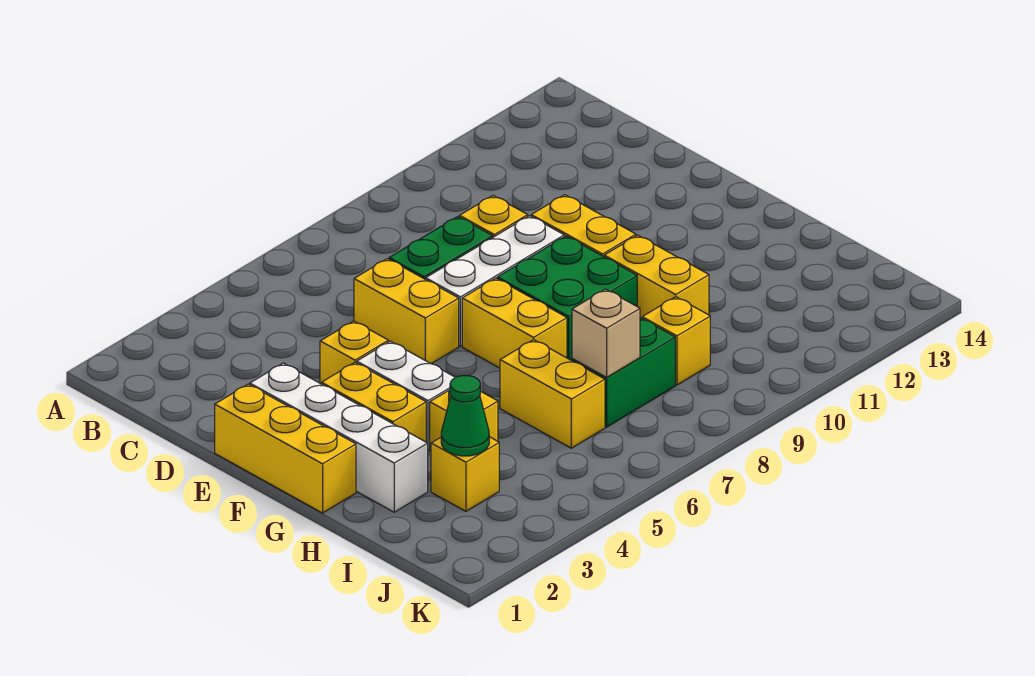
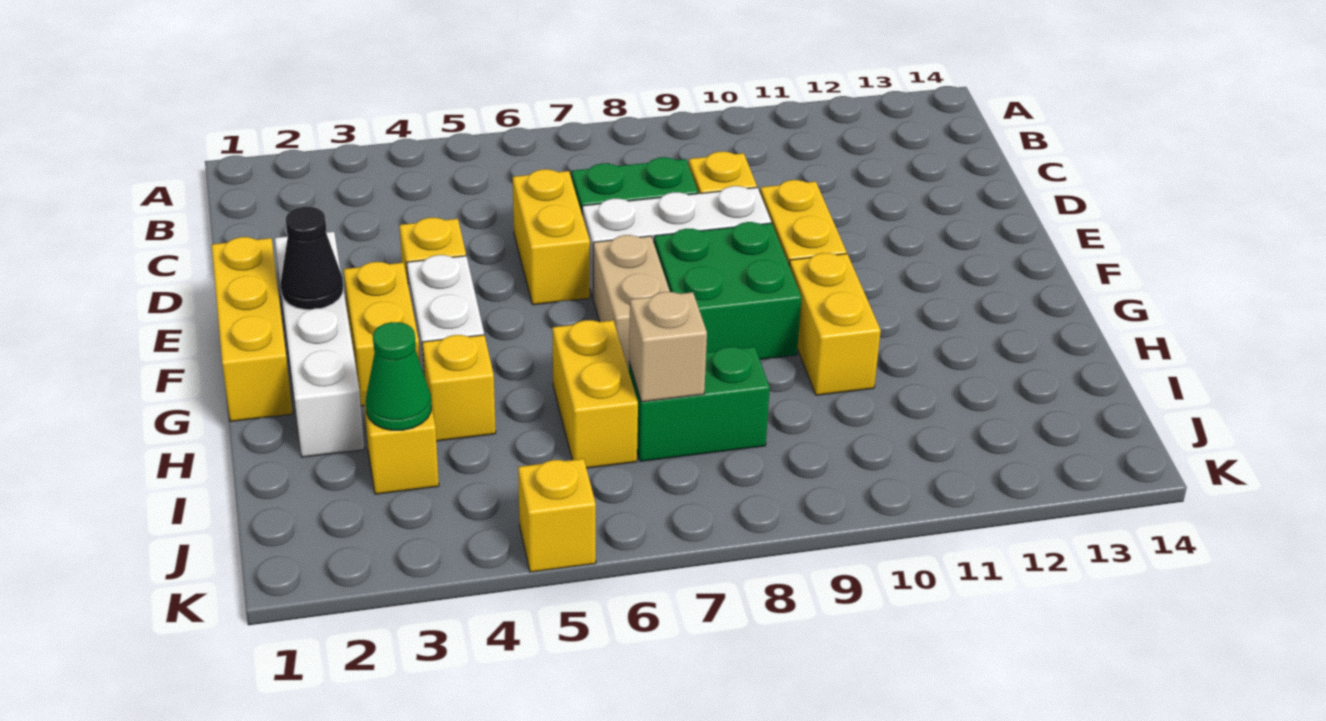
none -> black 1x1 cone [281,207,343,310]
yellow 1x2 brick [462,278,567,368] -> tan 1x2 brick [593,235,670,371]
yellow 1x1 brick [642,297,710,385] -> yellow 1x1 brick moved to [518,459,596,572]

